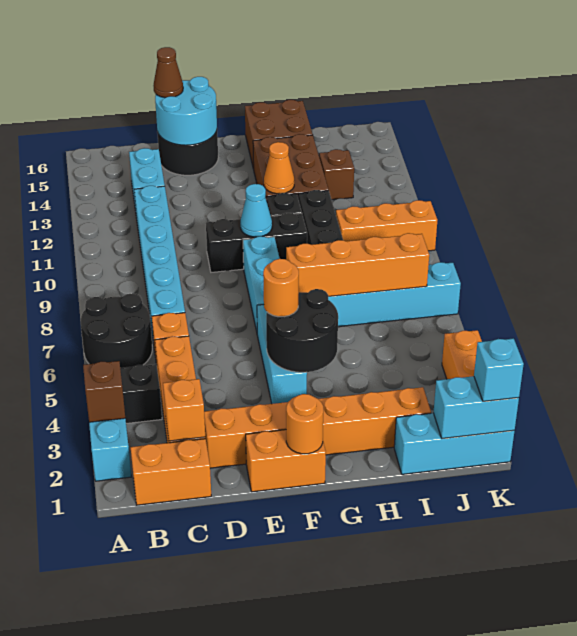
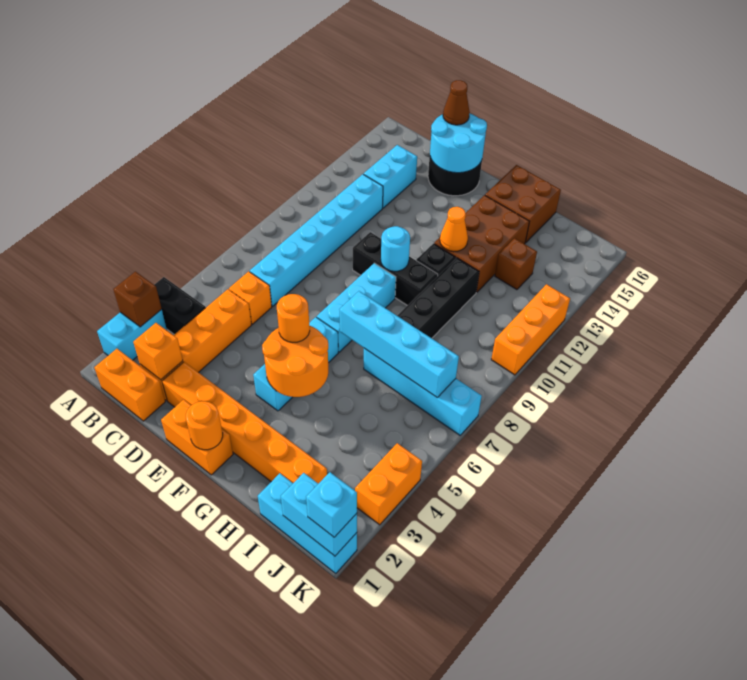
black 2x2 round brick [81,293,152,368] -> none
black 2x2 round brick [266,289,338,372] -> orange 2x2 round brick [262,326,328,397]
cyan 1x1 cone [241,184,272,237] -> cyan 1x1 round brick [381,226,410,271]
orange 1x4 brick [286,233,429,296] -> cyan 1x4 brick [339,291,459,397]
orange 1x3 brick [336,200,437,251] -> orange 1x3 brick turned to [491,284,570,375]

